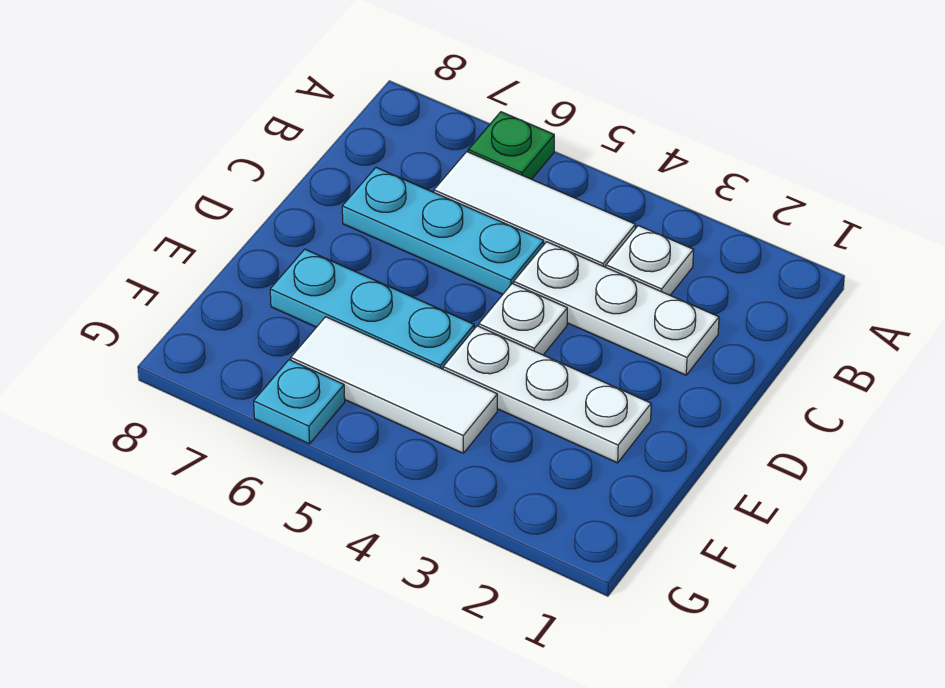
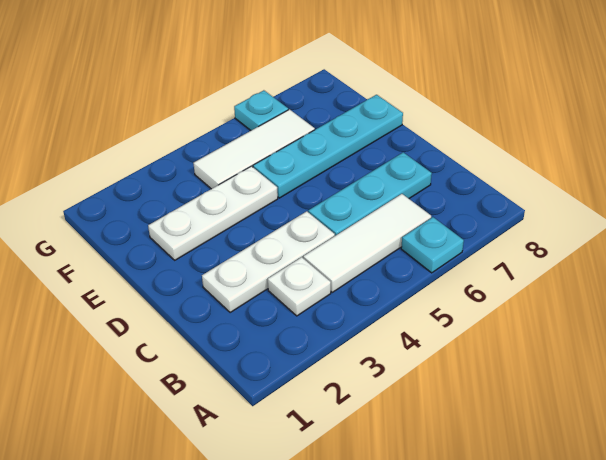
green 1x1 plate [468,112,554,179] -> cyan 1x1 plate [401,217,464,273]
white 1x1 plate [479,284,567,355] -> none
cyan 1x3 plate [270,249,474,369] -> cyan 1x4 plate [253,95,403,198]

